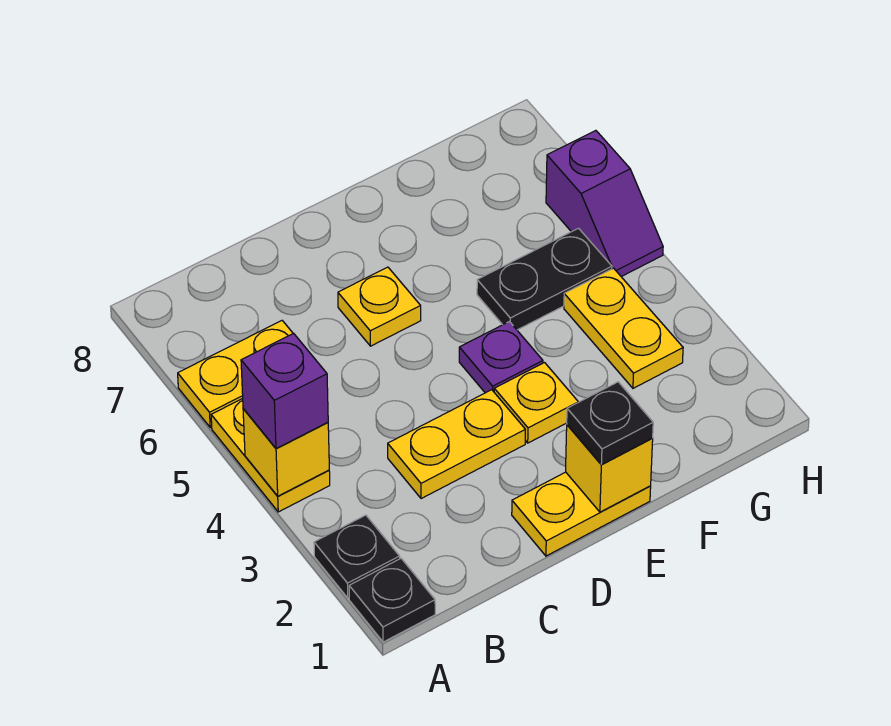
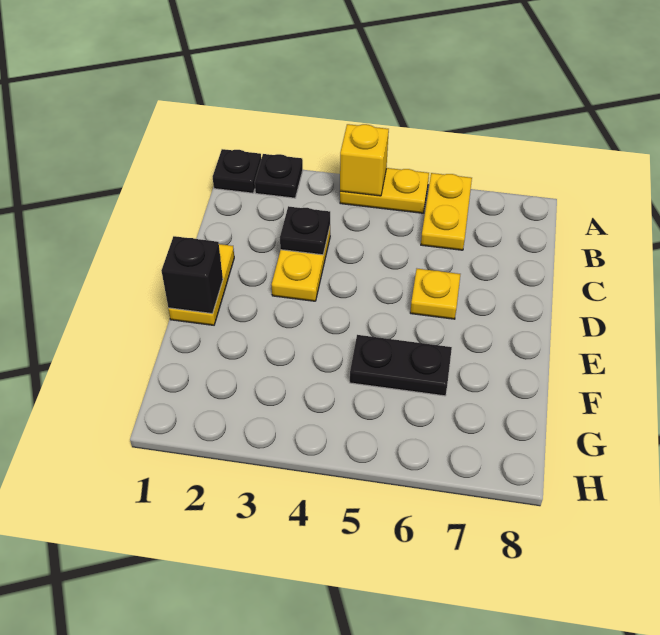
purple 1x1 brick [241,333,328,449] -> none
yellow 1x1 brick [566,425,653,512] -> black 1x1 brick [161,236,223,314]
black 1x1 plate [567,382,653,465] -> black 1x1 plate moved to [280,206,330,255]
yellow 1x1 plate [494,363,578,443] -> none
purple 1x1 plate [459,322,543,393] -> none
black 1x2 plate [477,228,612,330] -> black 1x2 plate turned to [350,335,452,396]
yellow 1x2 plate [564,268,683,388] -> none
purple 1x2 slope [546,131,663,277] -> none

